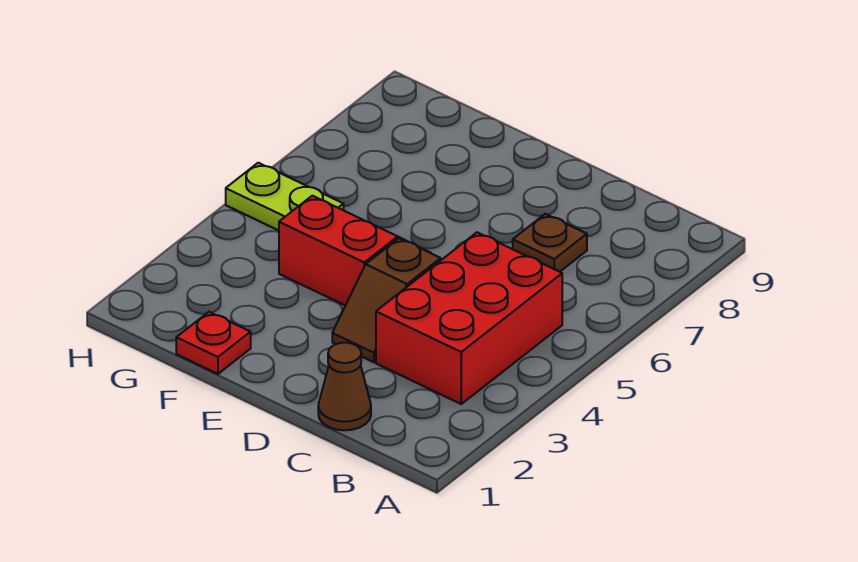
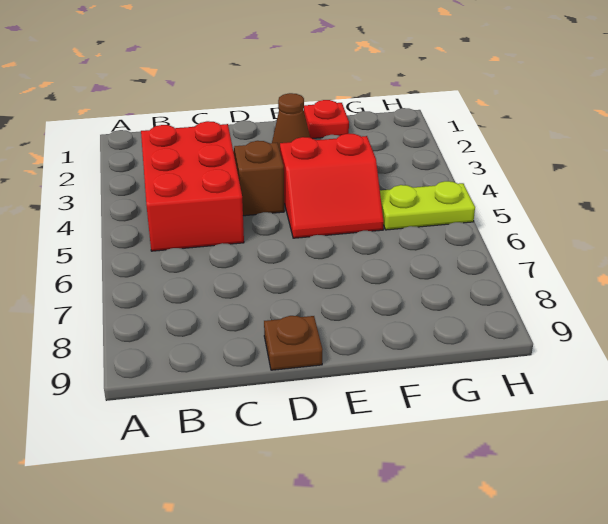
brown 1x1 cone [318,343,371,430] -> brown 1x1 cone moved to [272,93,310,150]
brown 1x1 plate [513,214,587,272] -> brown 1x1 plate moved to [264,316,323,370]

